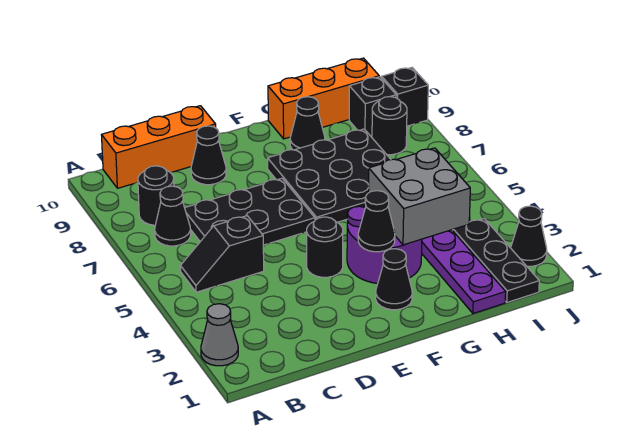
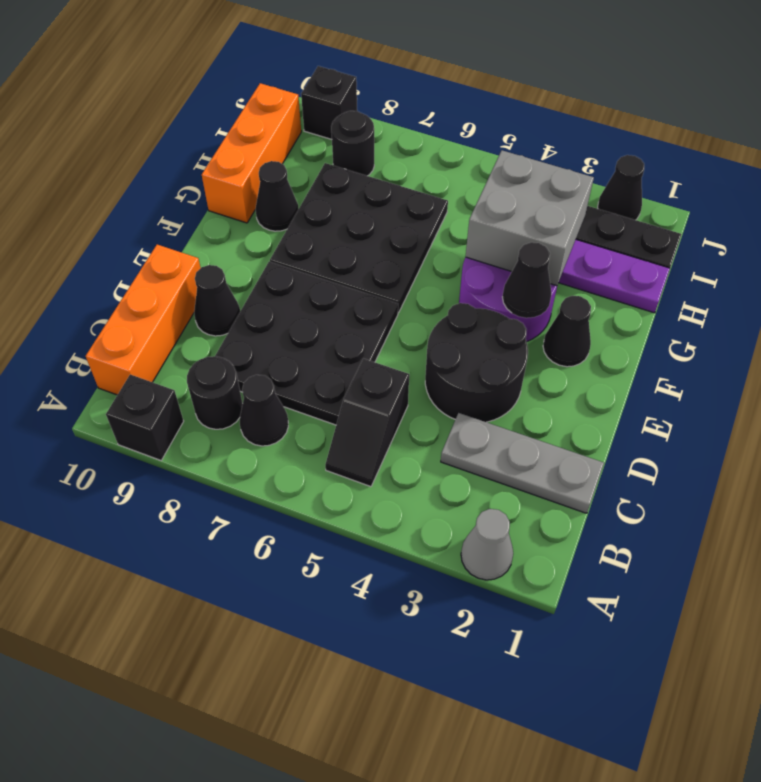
none -> grey 1x3 plate [441,413,604,513]
black 2x3 plate [185,178,315,245] -> black 3x3 plate [215,262,398,425]
black 1x1 round brick [307,217,343,277] -> black 2x2 round brick [425,303,528,422]
black 1x1 brick [349,77,396,137] -> black 1x1 brick moved to [106,374,184,460]

